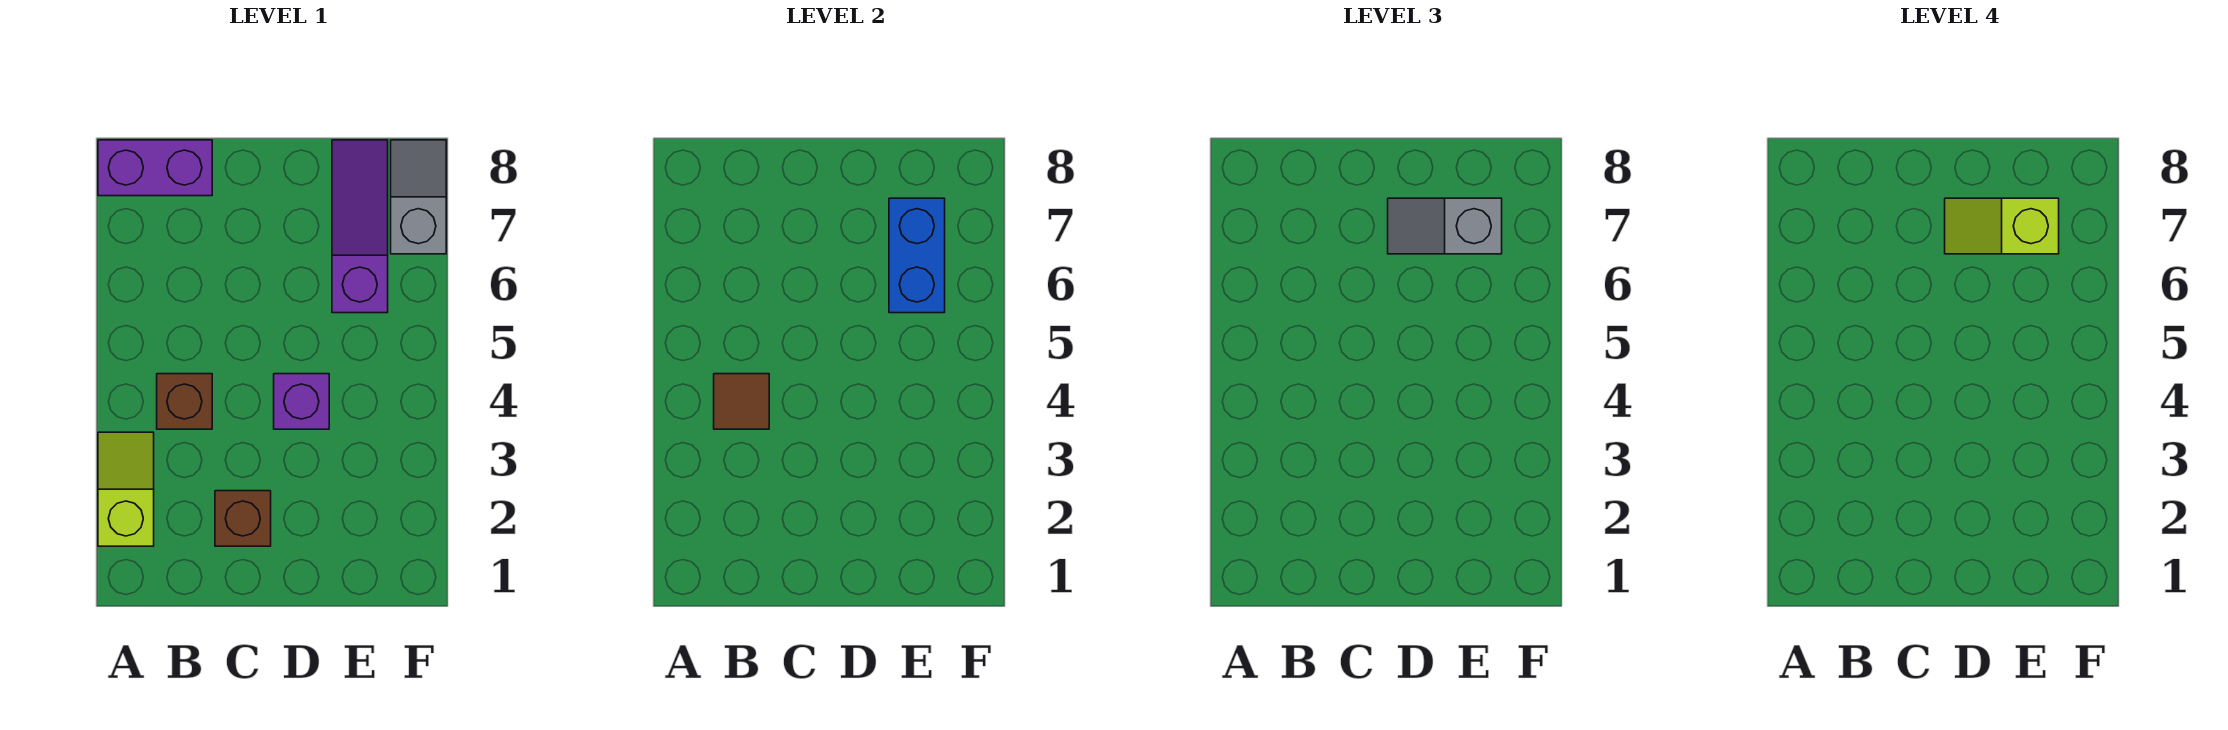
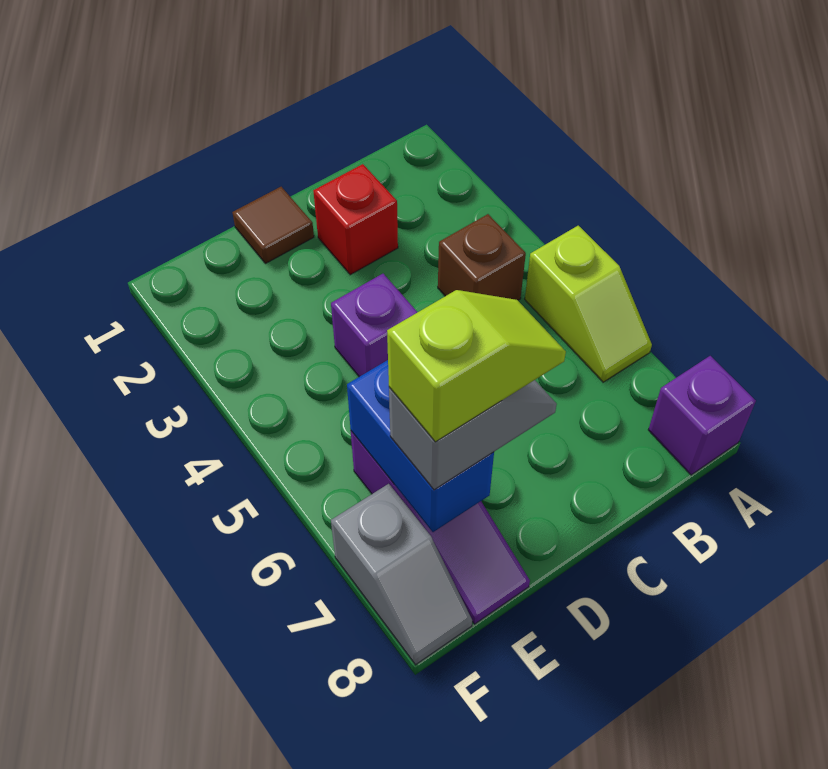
lime 1x2 slope [98,432,154,546] -> lime 1x2 slope moved to [525,226,652,382]
purple 1x2 brick [98,140,212,196] -> purple 1x1 brick [648,356,756,475]
brown 1x1 tile [714,374,769,429] -> brown 1x1 tile moved to [232,187,314,264]
brown 1x1 brick [215,491,271,546] -> red 1x1 brick [313,164,398,275]

